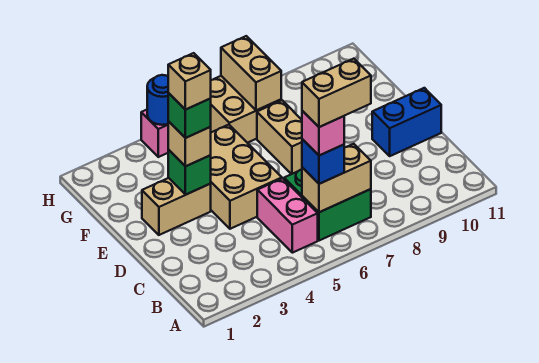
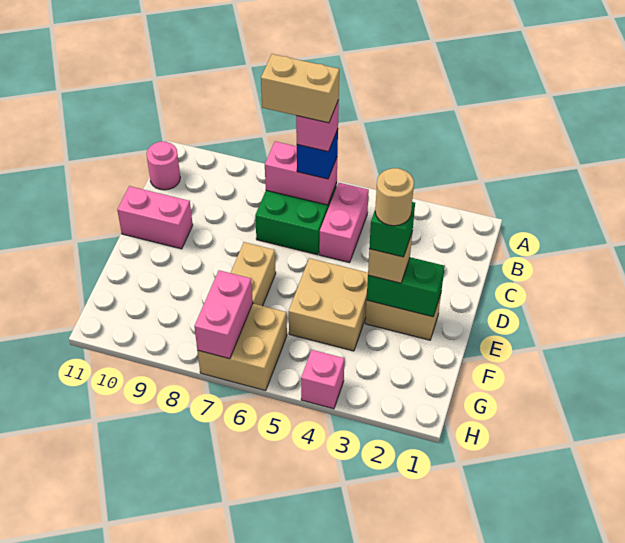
tan 1x2 brick [302,144,371,212] -> pink 1x2 brick [265,141,337,205]
none -> pink 1x1 round brick [147,142,180,190]
tan 2x3 brick [210,125,282,229] -> tan 2x2 brick [289,258,368,351]
blue 1x2 brick [372,88,441,156] -> pink 1x2 brick [117,186,193,249]
green 1x1 brick [168,150,211,195] -> green 1x2 brick [367,257,445,317]
tan 1x1 brick [168,53,211,110] -> tan 1x1 round brick [375,168,414,226]
tan 1x2 brick [221,36,281,110] -> pink 1x2 brick [194,270,253,359]
blue 1x1 round brick [147,75,169,125] -> none

